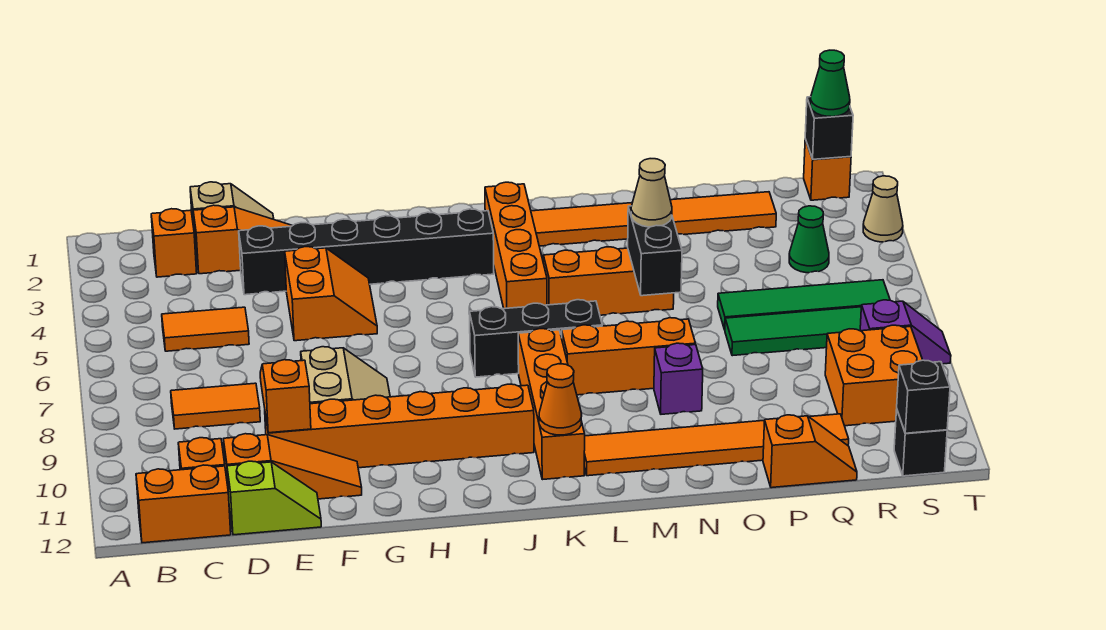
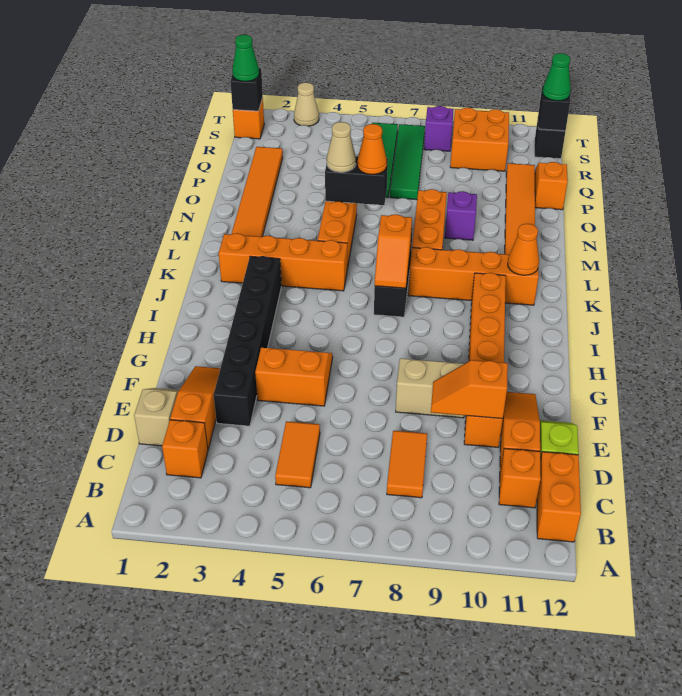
none -> orange 1x2 slope [375,214,412,288]
none -> orange 1x1 cone [357,124,387,174]
green 1x1 cone [789,206,829,273] -> green 1x1 cone moved to [543,53,571,101]

